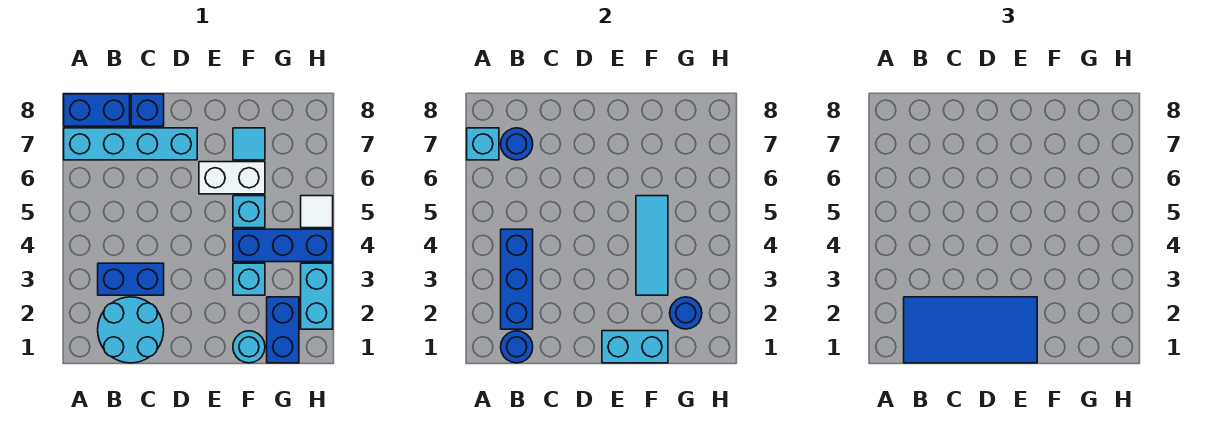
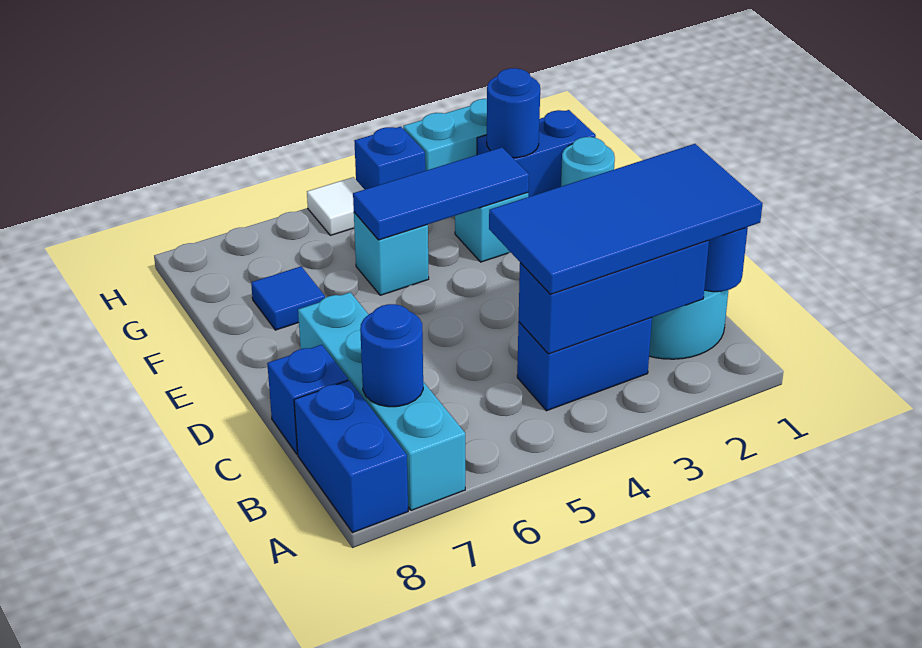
cyan 1x1 brick [467,128,499,160] -> none
blue 2x4 tile [904,297,1037,363] -> blue 2x4 tile turned to [489,144,763,294]
blue 1x2 brick [98,263,164,295] -> blue 1x2 brick turned to [517,317,652,411]
cyan 1x2 brick [602,331,668,363] -> none
white 1x2 brick [199,162,265,194] -> none
cyan 1x3 tile [636,196,668,295] -> blue 1x3 tile [353,147,529,240]
blue 1x3 brick [233,229,333,262] -> blue 1x1 brick [354,127,425,190]
cyan 1x1 tile [233,128,265,160] -> blue 1x1 tile [251,266,325,330]

